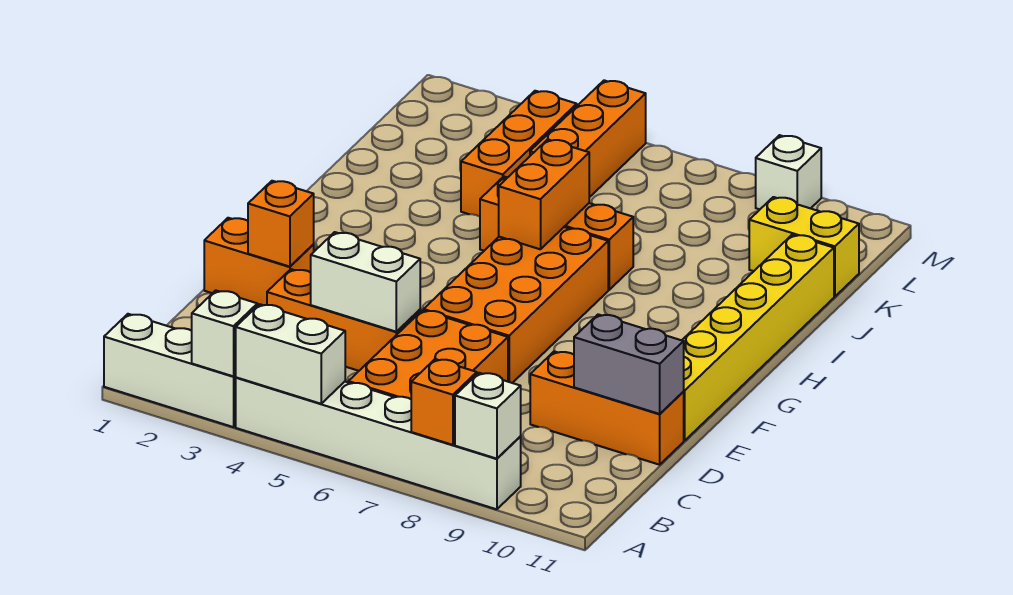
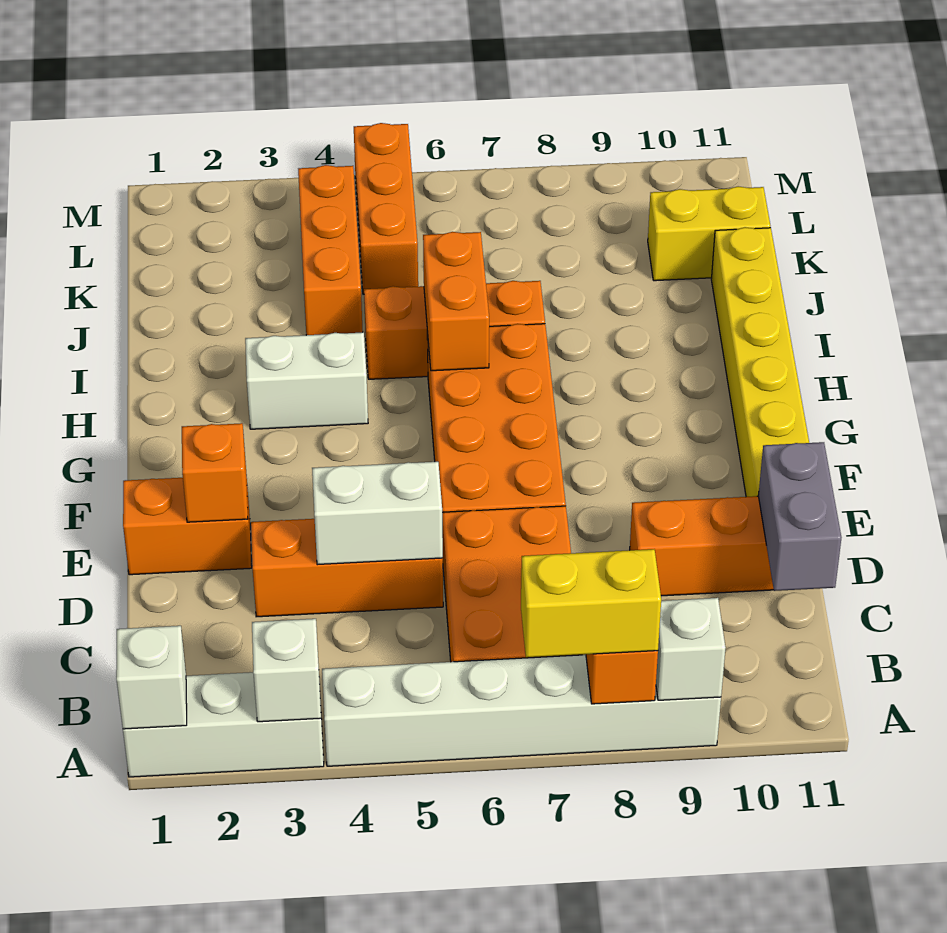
white 1x2 brick [236,304,345,404] -> white 1x2 brick moved to [245,332,368,429]
none -> yellow 1x2 brick [521,549,661,658]
grey 1x2 brick [574,314,684,414] -> grey 1x2 brick turned to [758,442,841,591]
white 1x1 brick [756,135,821,209] -> white 1x1 brick moved to [116,626,187,729]

